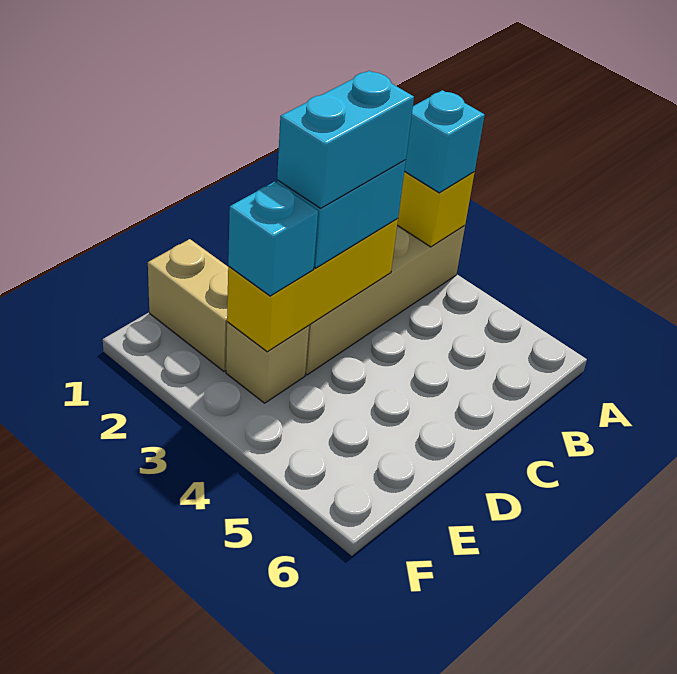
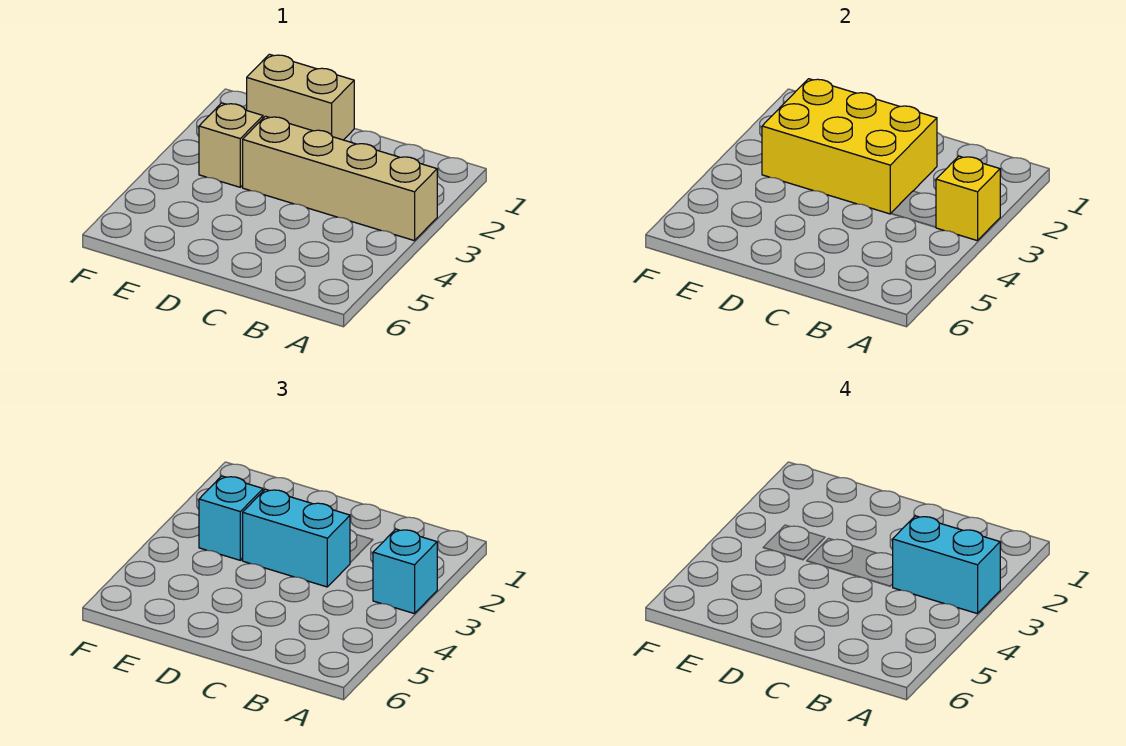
yellow 1x3 brick [227,219,398,352] -> yellow 2x3 brick [762,79,937,214]
cyan 1x2 brick [277,71,414,208] -> cyan 1x2 brick moved to [893,516,1000,614]
tan 1x2 brick [148,239,228,371] -> tan 1x2 brick turned to [247,54,354,140]

